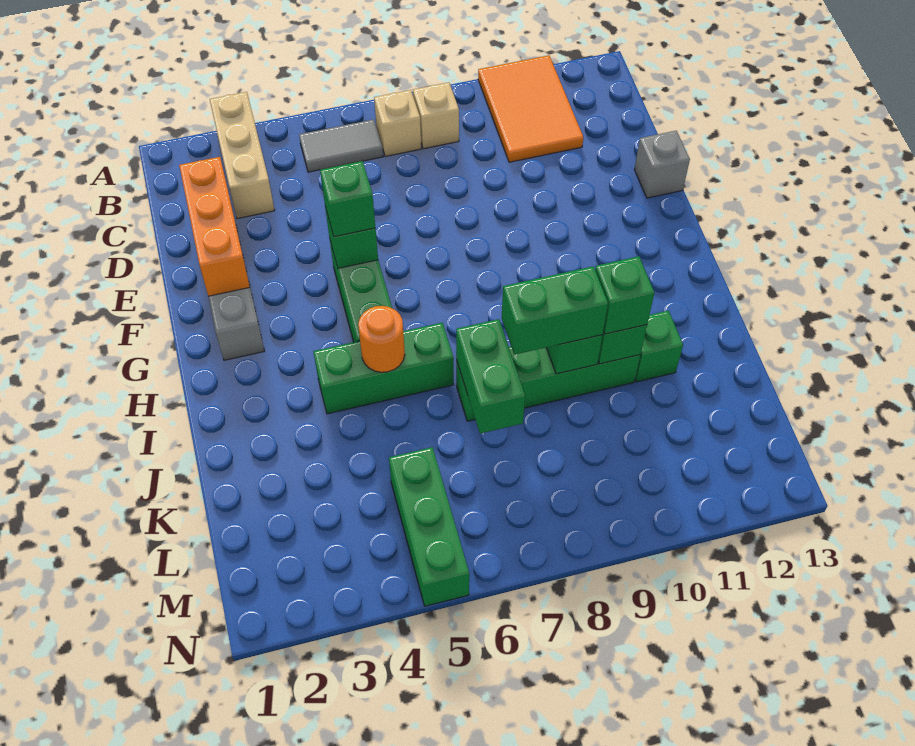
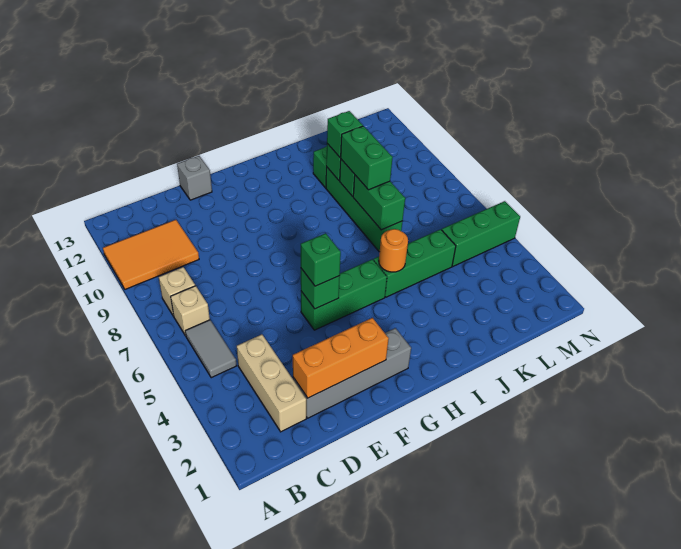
tan 1x3 brick [210,92,275,219] -> tan 1x3 brick turned to [237,334,306,432]
green 1x3 brick [313,323,454,414] -> green 1x3 brick turned to [374,229,456,297]
green 1x2 brick [456,319,525,433] -> green 1x2 brick turned to [353,175,405,230]

